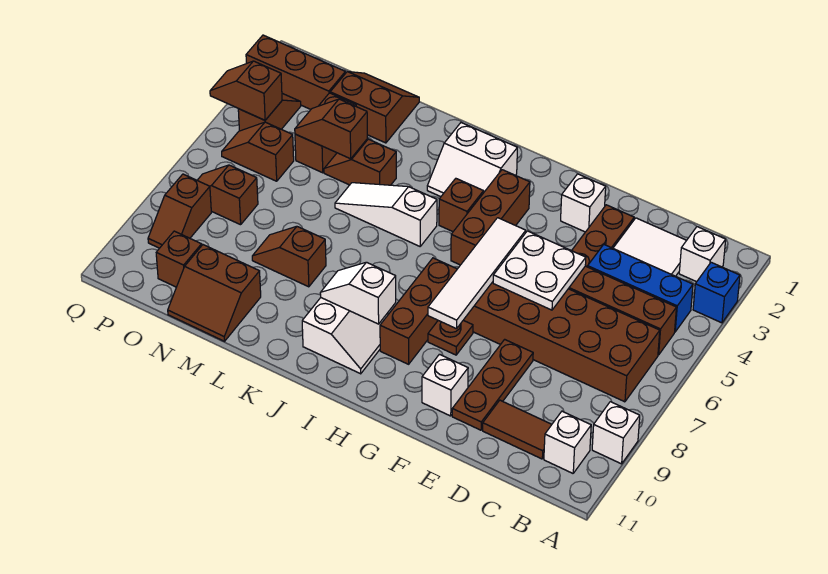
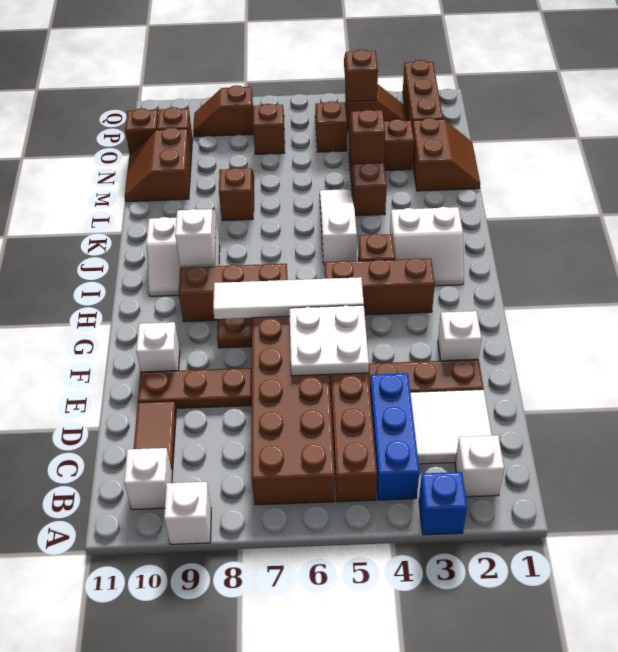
white 2x2 slope [427,123,517,197] -> white 2x2 slope turned to [390,207,464,286]
none -> brown 1x1 brick [125,108,158,154]

